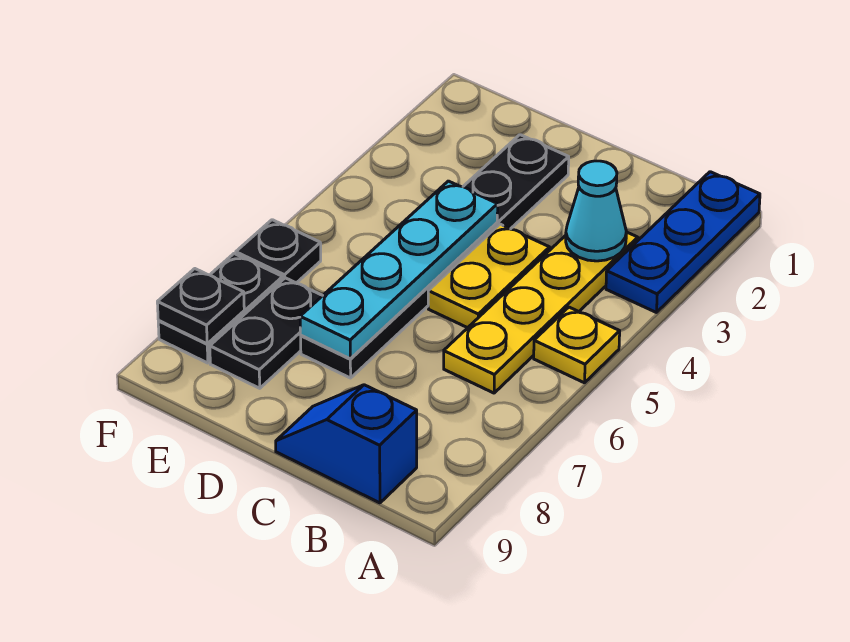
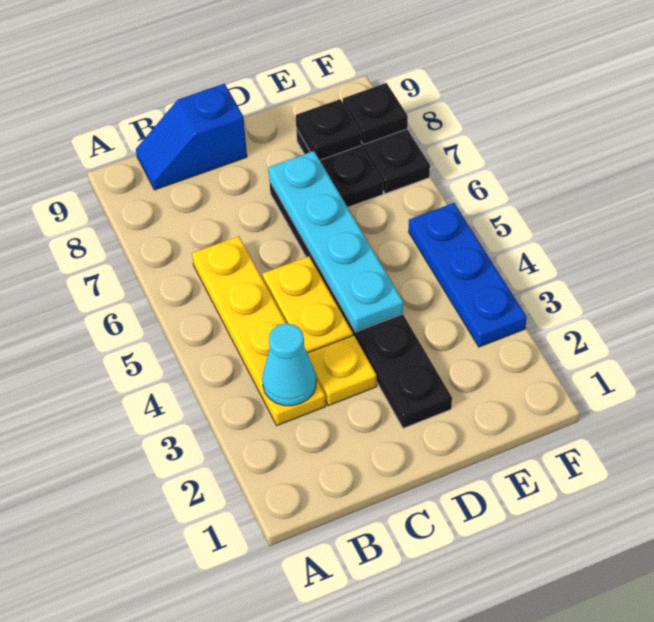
blue 1x3 plate [606,172,760,313] -> blue 1x3 plate moved to [409,203,527,347]
yellow 1x1 plate [534,307,620,383] -> yellow 1x1 plate moved to [307,336,377,406]
blue 1x2 slope [276,385,417,503] -> blue 1x2 slope turned to [136,84,247,190]
black 1x1 plate [236,220,321,283] -> black 1x1 plate moved to [296,99,361,160]

